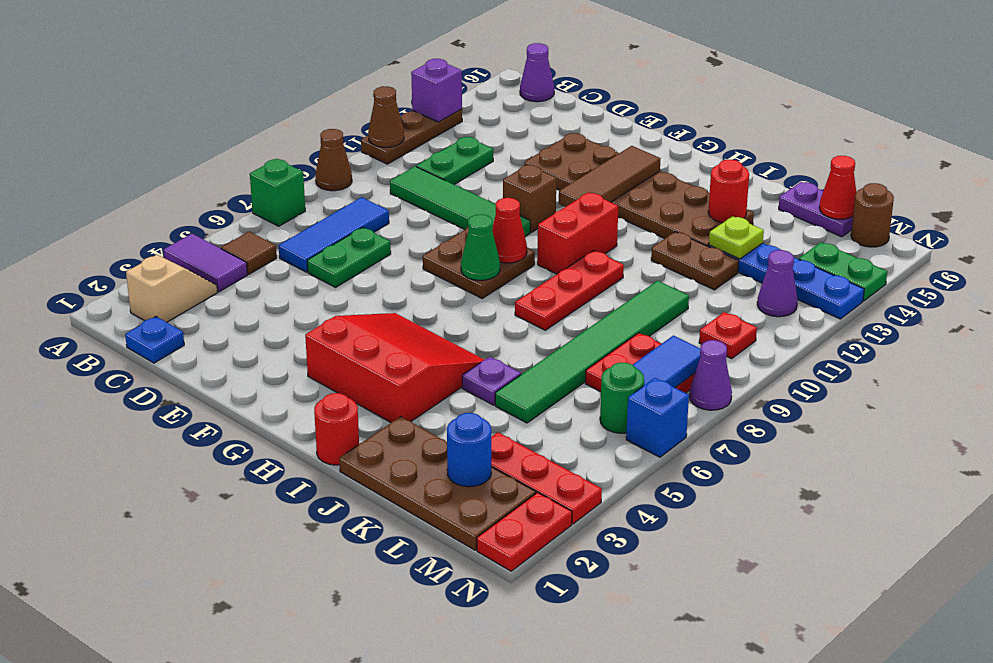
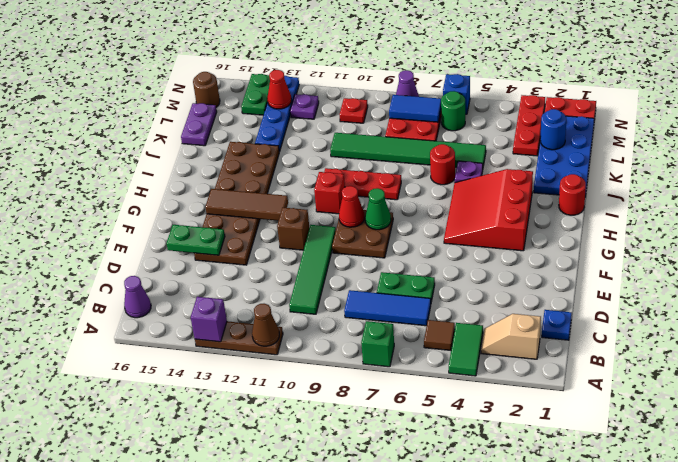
purple 1x2 tile [164,234,247,292] -> green 1x2 tile [449,323,483,376]
brown 1x1 cone [316,129,352,191] -> none
green 1x2 plate [416,137,493,184] -> green 1x2 plate moved to [166,225,225,255]
red 1x2 brick [537,192,618,274] -> red 1x1 brick [314,172,345,214]
brown 2x4 plate [339,417,536,550] -> blue 2x4 plate [534,116,594,197]
brown 1x2 plate [651,232,739,290] -> none
red 1x1 round brick [708,160,749,223] -> red 1x1 round brick moved to [430,144,455,185]
lime 1x1 plate [709,216,764,259] -> none
red 1x1 cone [819,156,856,219] -> red 1x1 cone moved to [267,70,291,109]
purple 1x1 cone [757,250,798,317] -> purple 1x1 plate [290,94,319,119]

